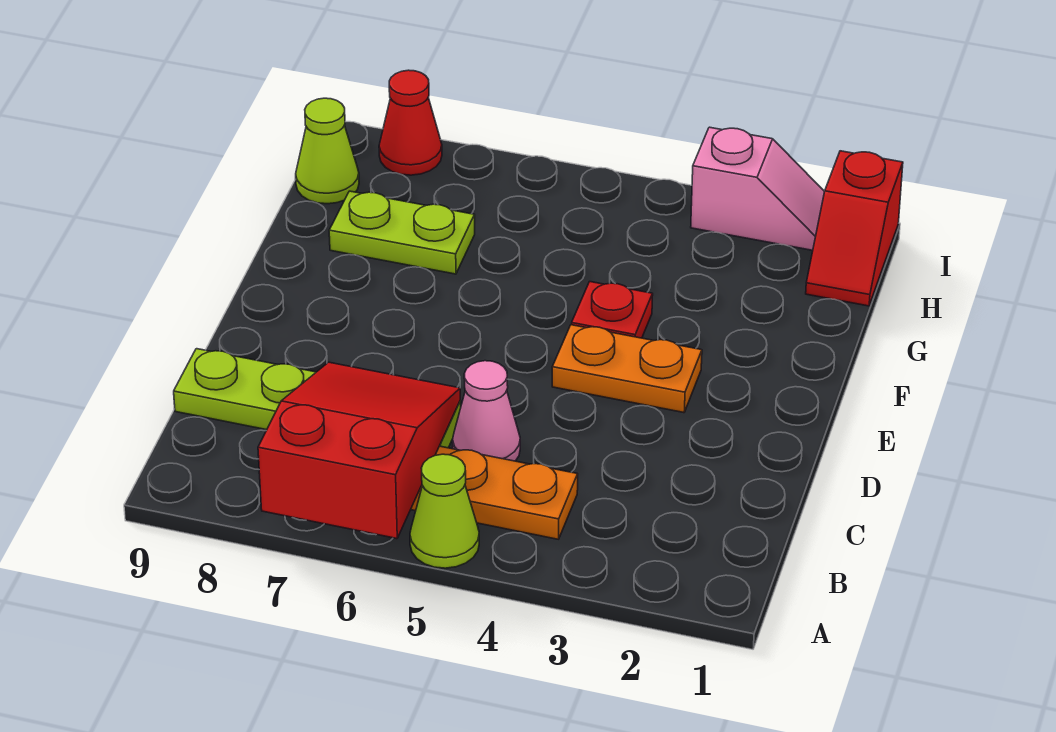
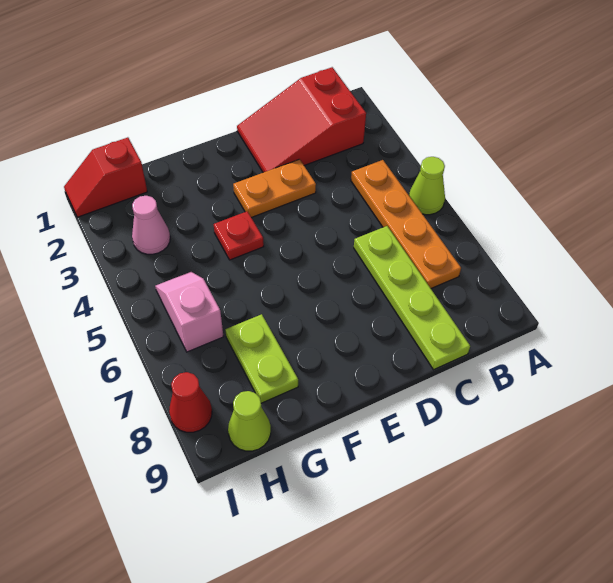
red 2x3 slope [258,362,460,539] -> red 2x3 slope moved to [237,67,366,173]
pink 1x1 cone [453,361,520,461] -> pink 1x1 cone moved to [132,196,170,254]
orange 1x2 plate [552,325,702,413] -> orange 1x2 plate turned to [233,159,316,218]
red 1x2 slope [806,151,903,306] -> red 1x2 slope turned to [64,137,147,217]
pink 1x2 slope [691,127,825,250] -> pink 1x2 slope moved to [155,272,224,352]

